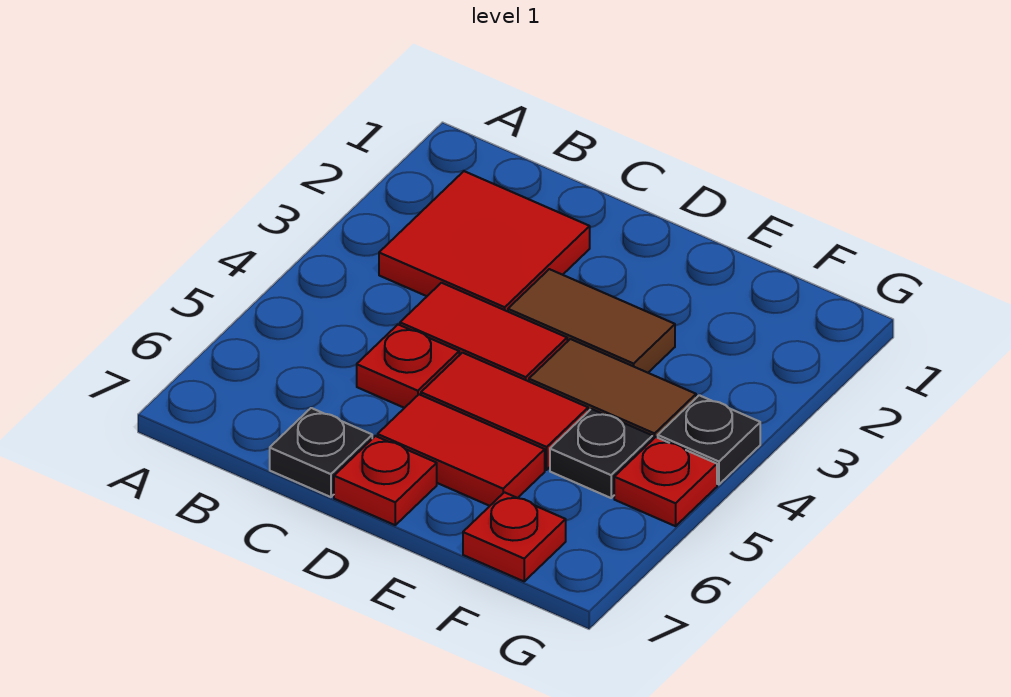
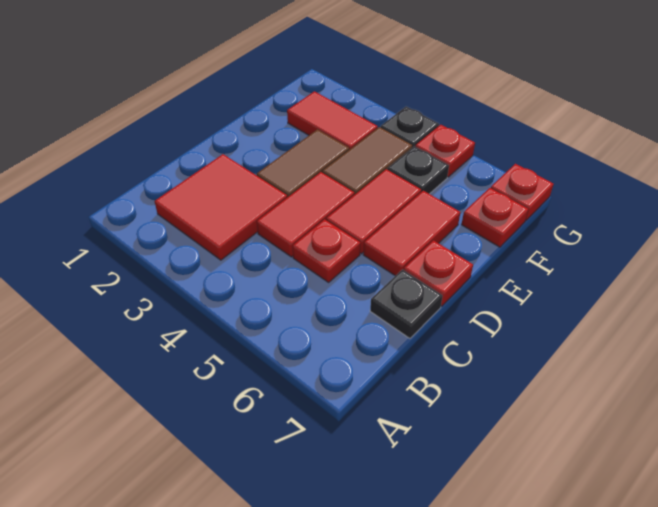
none -> red 1x2 tile [287,91,378,150]
none -> red 1x1 plate [491,164,554,220]

